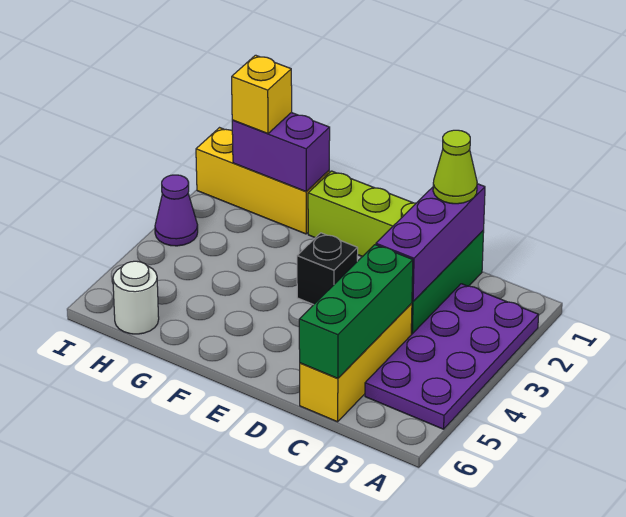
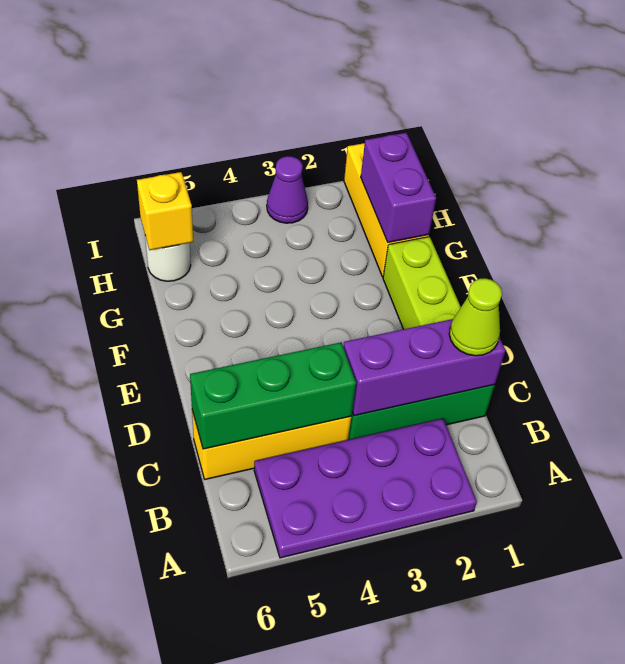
black 1x1 brick [297,233,358,305] -> none
yellow 1x1 brick [232,55,292,133] -> yellow 1x1 brick moved to [137,172,193,250]

